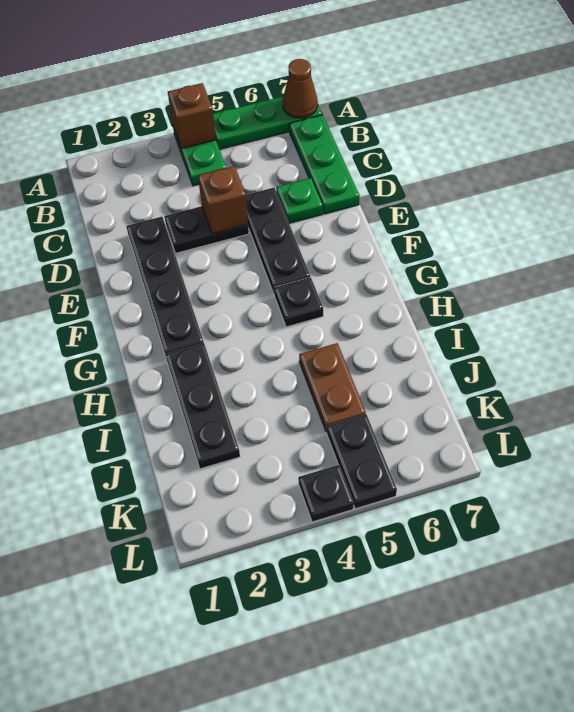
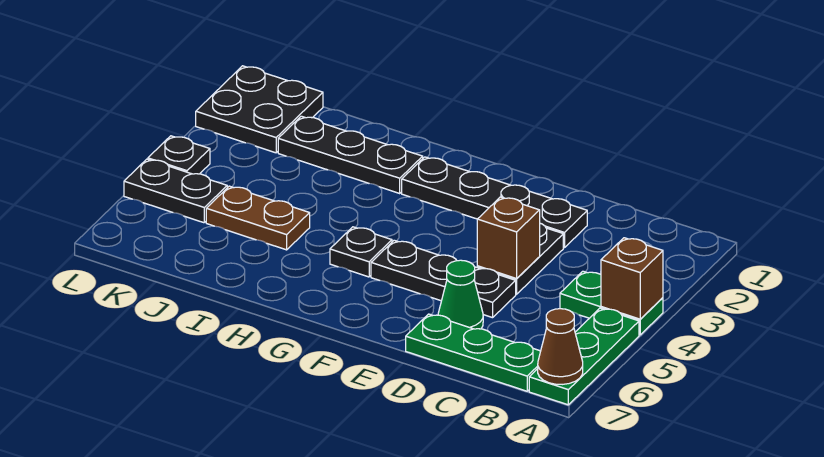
green 1x1 plate [276,178,323,223] -> green 1x1 cone [438,260,483,329]
none -> black 2x2 plate [196,66,323,153]

